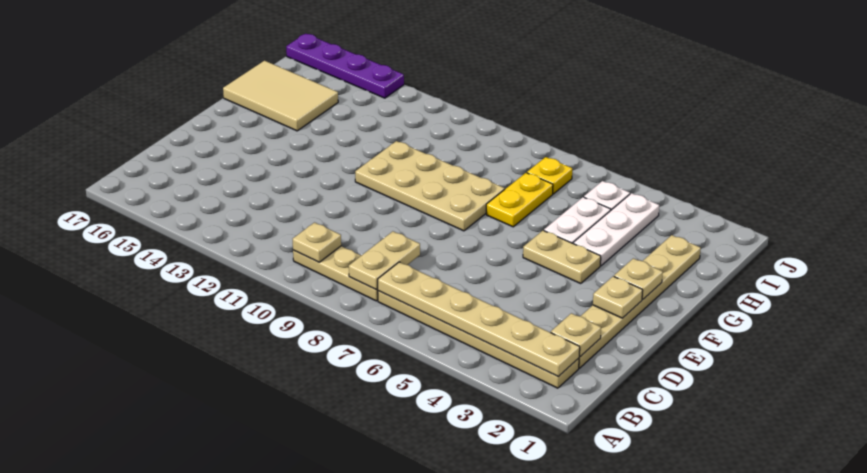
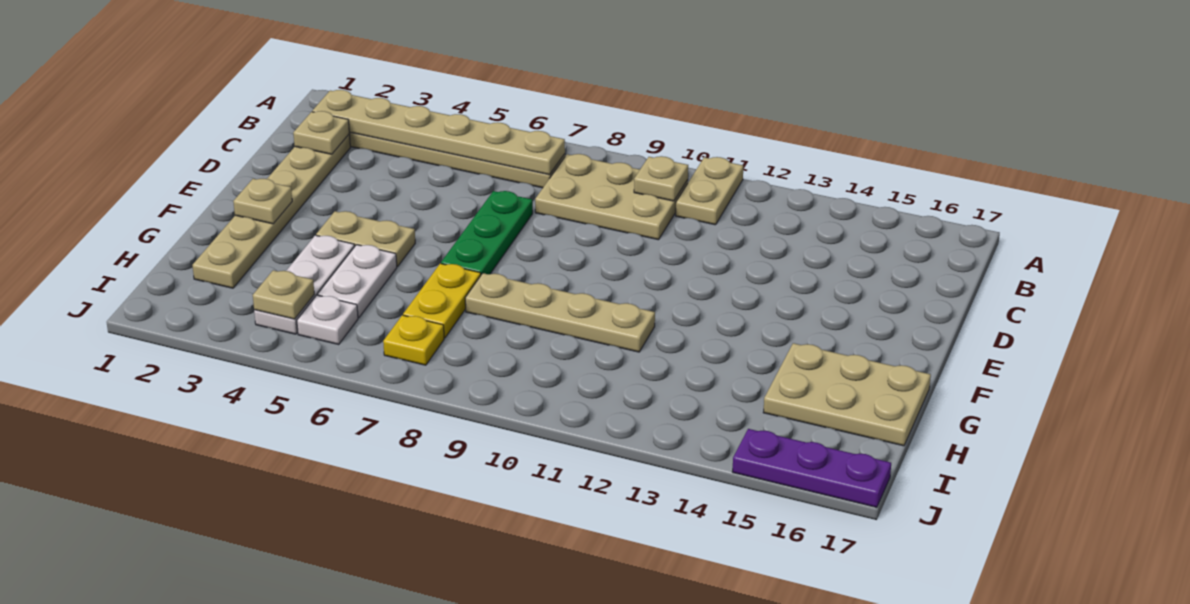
tan 1x3 plate [293,246,378,301] -> tan 2x3 plate [535,154,688,240]
tan 1x2 plate [349,231,420,290] -> tan 1x2 plate moved to [676,157,743,225]
none -> green 1x3 plate [441,191,533,275]
tan 1x1 plate [593,276,643,318] -> tan 1x1 plate moved to [253,270,314,319]
tan 2x4 plate [355,141,505,231] -> tan 1x4 plate [465,273,655,352]
tan 2x3 tile [223,61,338,131] -> tan 2x3 plate [763,343,931,446]
purple 1x4 plate [286,34,404,98] -> purple 1x3 plate [732,429,891,507]

